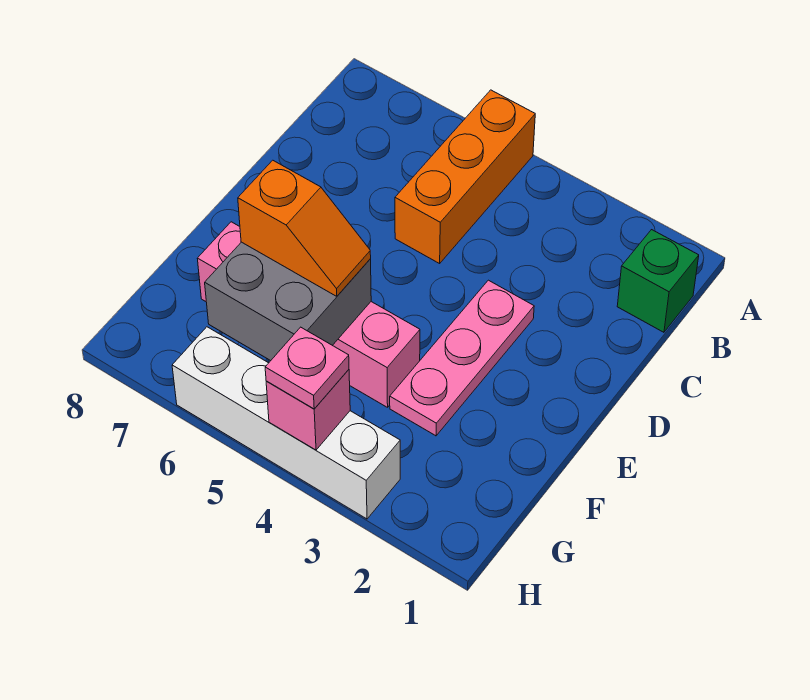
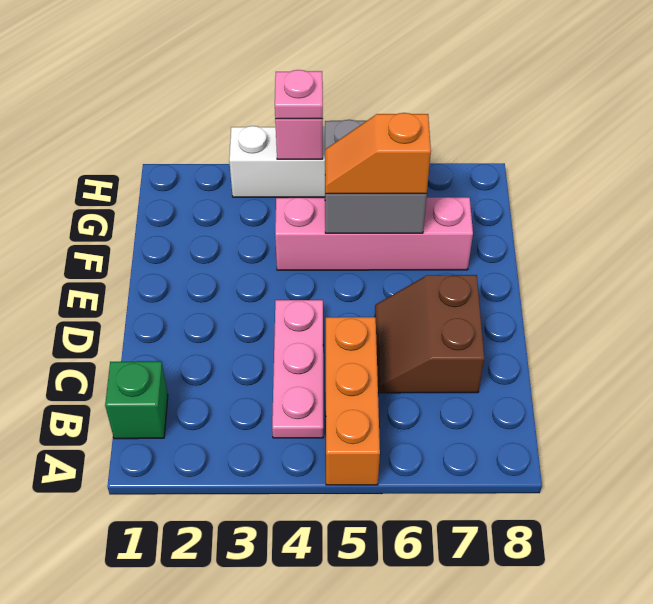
none -> brown 2x2 slope [375,275,484,393]
pink 1x3 plate [390,280,534,436] -> pink 1x3 plate moved to [272,300,323,438]

